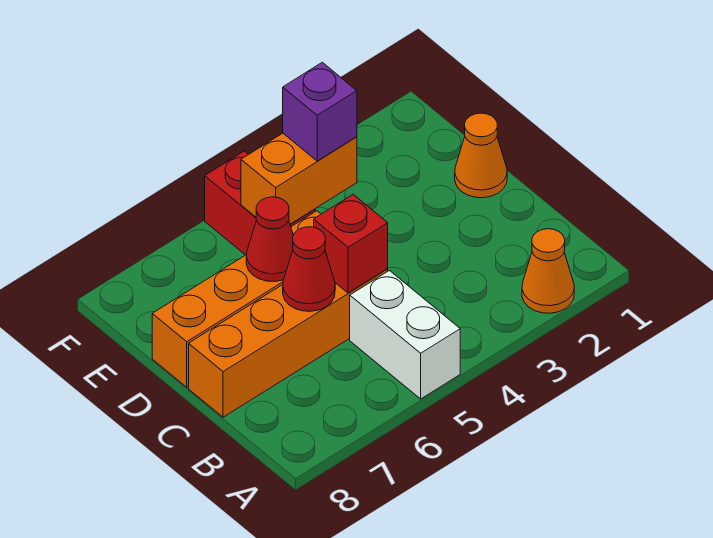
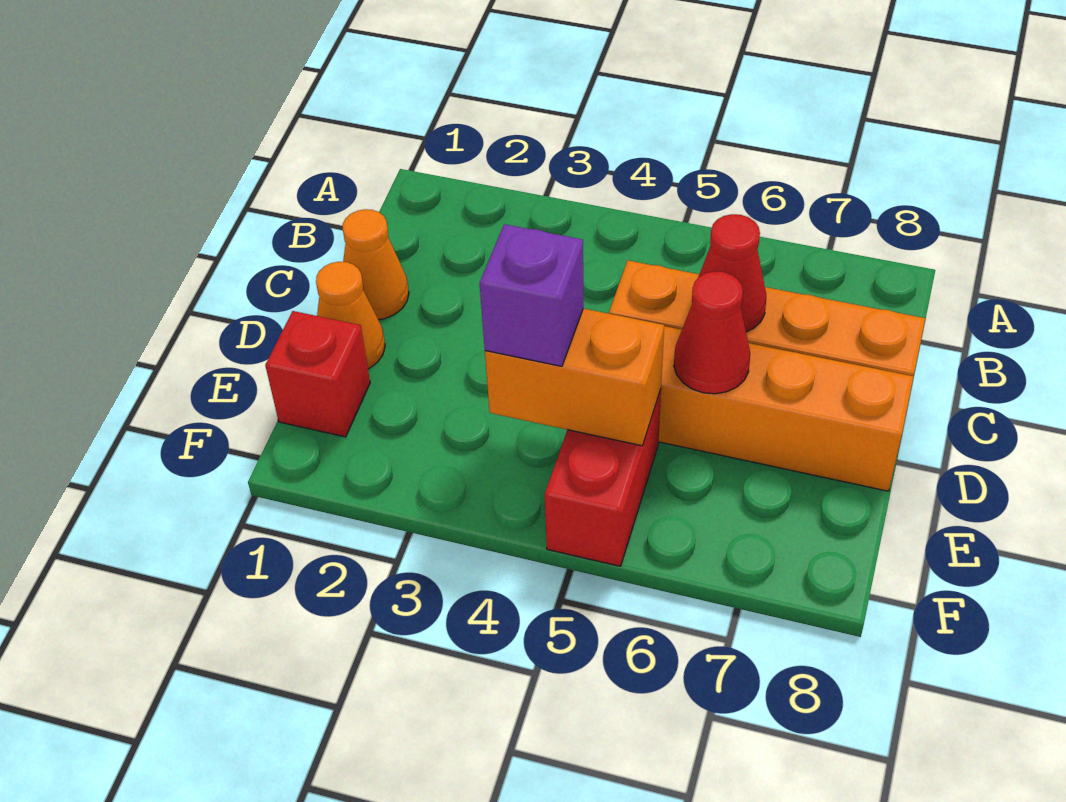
orange 1x1 cone [522,229,574,313] -> orange 1x1 cone moved to [343,209,409,320]
white 1x2 brick [350,271,460,399] -> none
red 1x1 brick [314,195,388,293] -> red 1x1 brick moved to [265,311,370,437]

